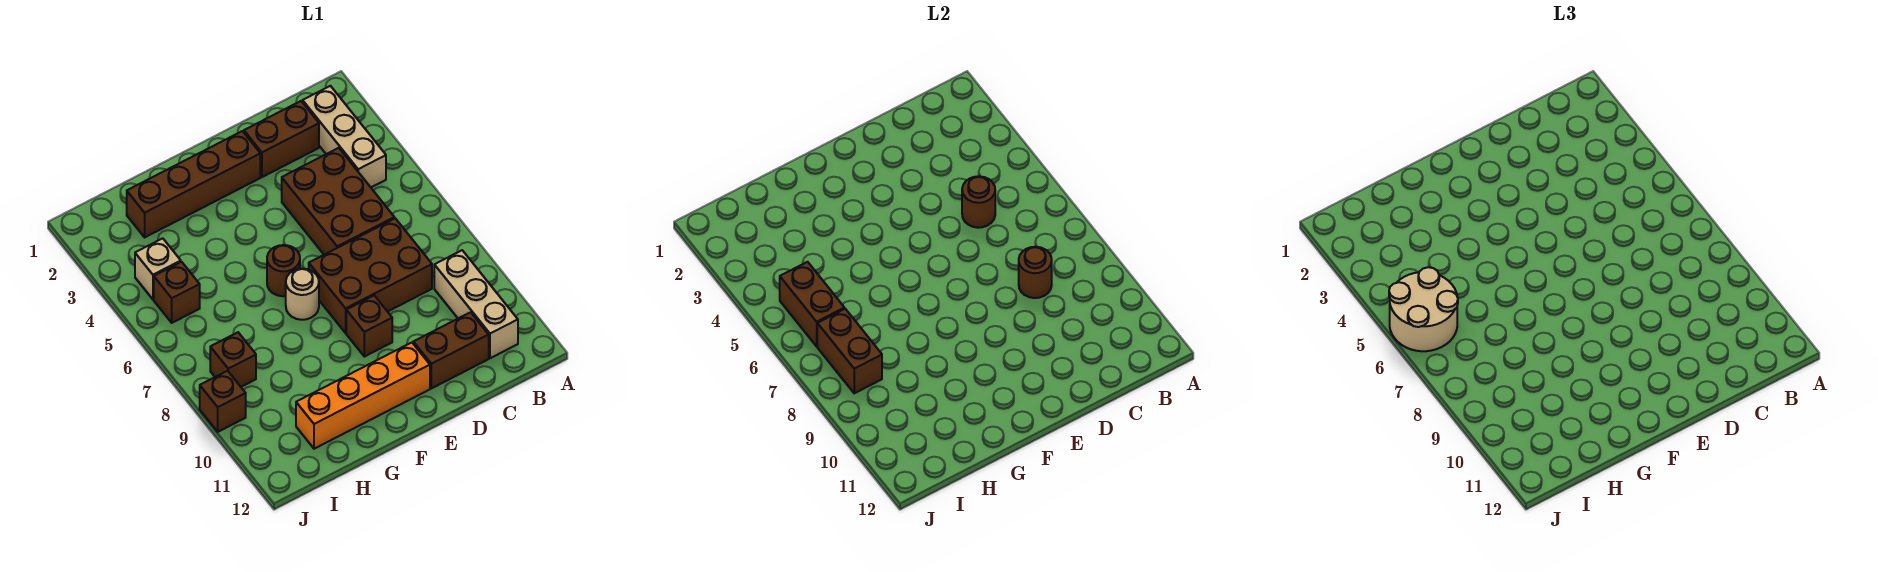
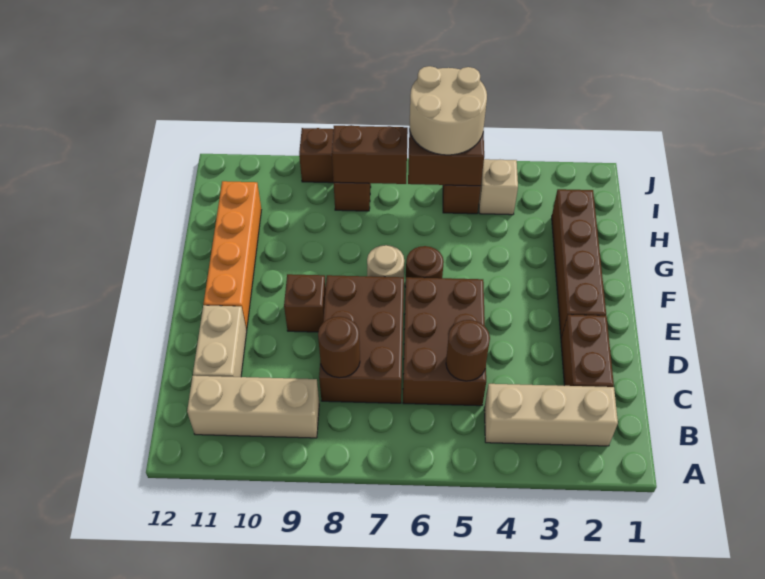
brown 2x3 brick [282,148,394,255] -> brown 2x3 brick turned to [403,277,486,406]
brown 1x2 brick [413,312,489,388] -> tan 1x2 brick [193,305,247,377]

